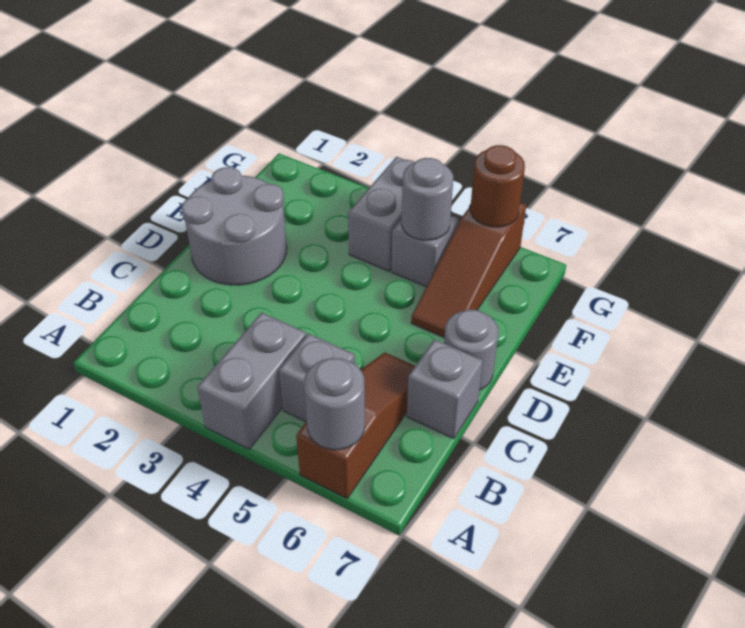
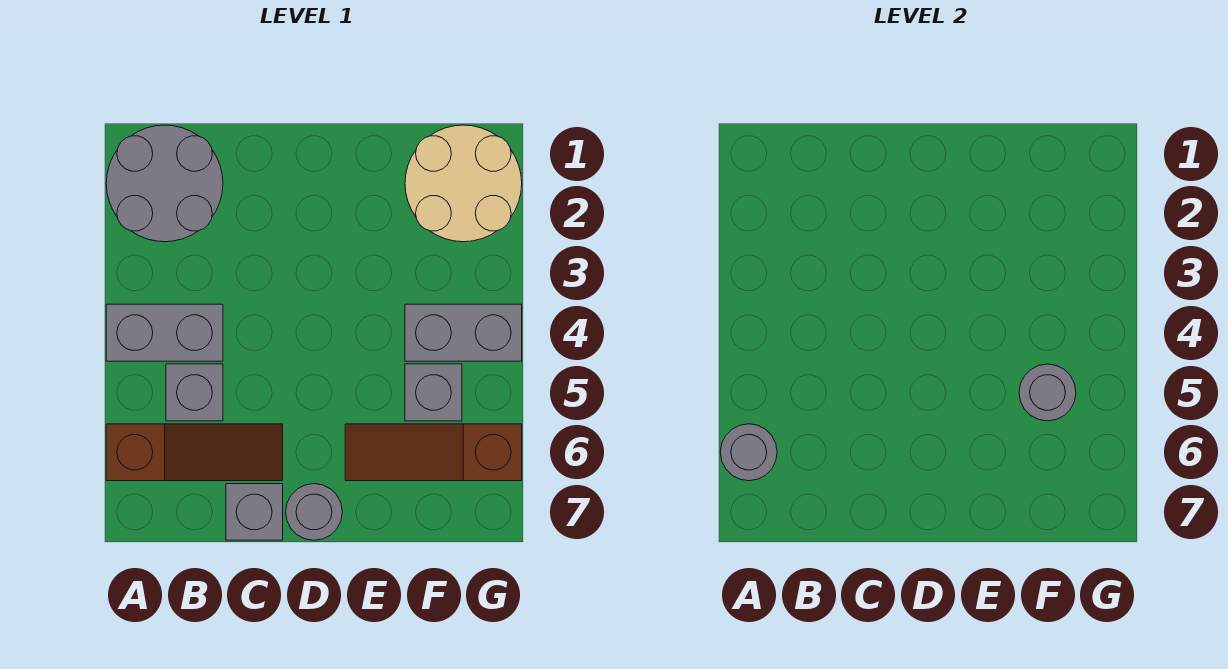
grey 2x2 round brick [181,167,287,285] -> grey 2x2 round brick moved to [106,125,223,242]
none -> tan 2x2 round brick [405,125,522,242]
brown 1x1 round brick [470,145,525,227] -> none

